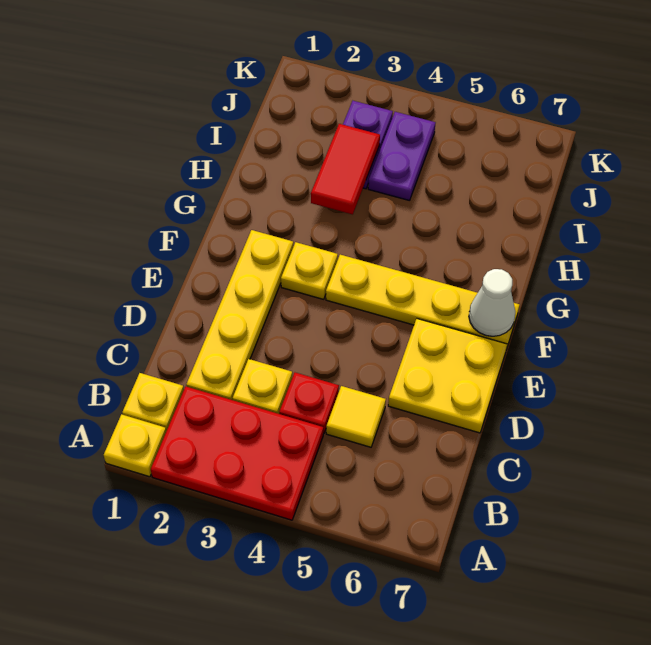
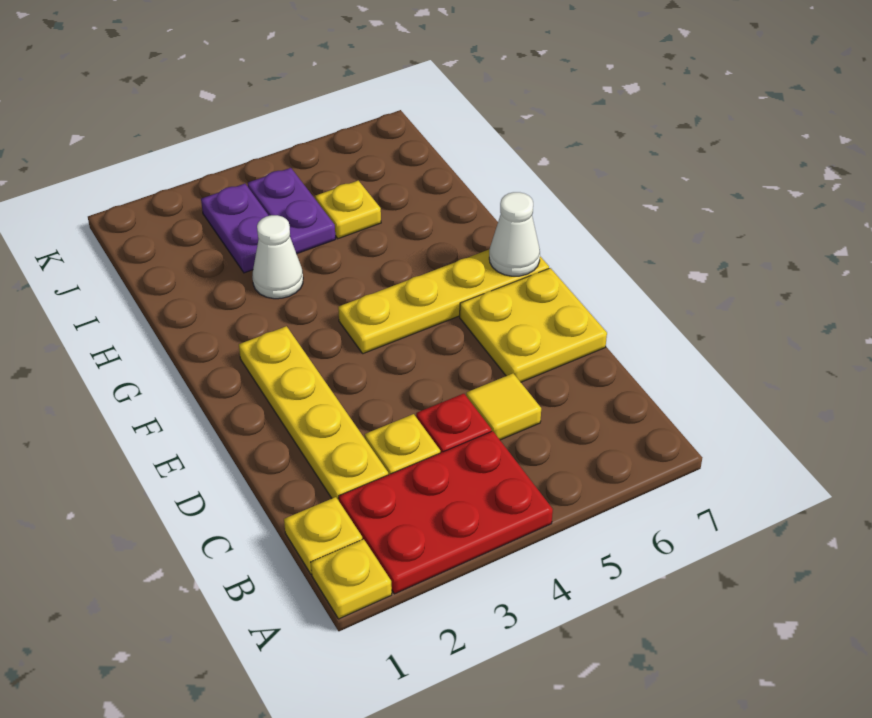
yellow 1x1 plate [281,242,338,299] -> yellow 1x1 plate moved to [315,181,381,239]
none -> white 1x1 cone [252,215,303,299]
red 1x2 tile [311,124,380,214] -> none

